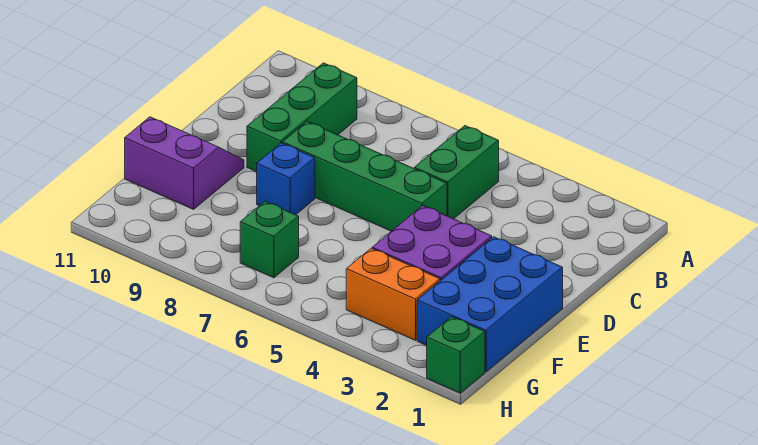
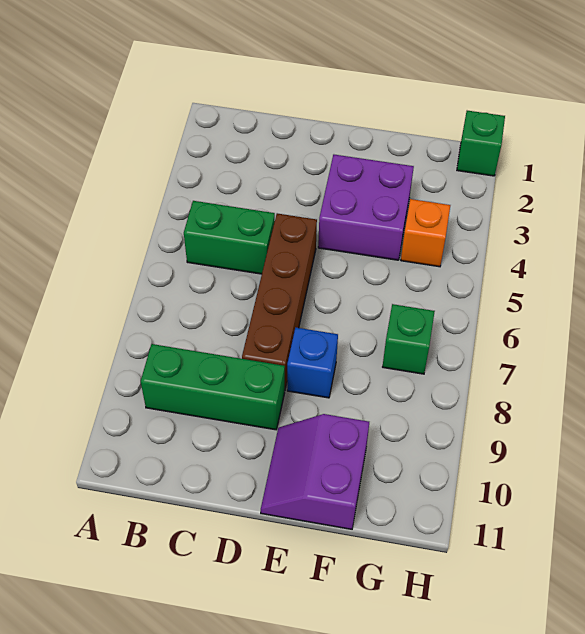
green 1x4 brick [282,122,447,231] -> brown 1x4 brick [242,213,317,389]
blue 2x3 brick [417,237,563,372] -> none
orange 1x2 brick [346,248,440,340] -> orange 1x1 brick [401,199,450,267]

